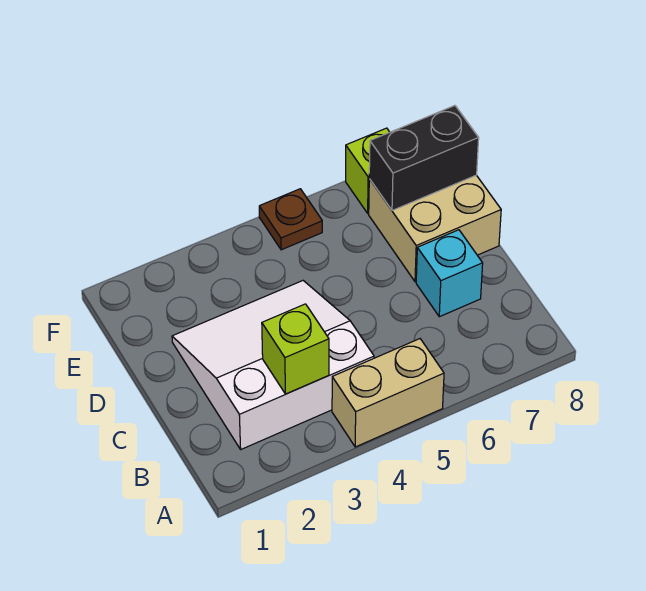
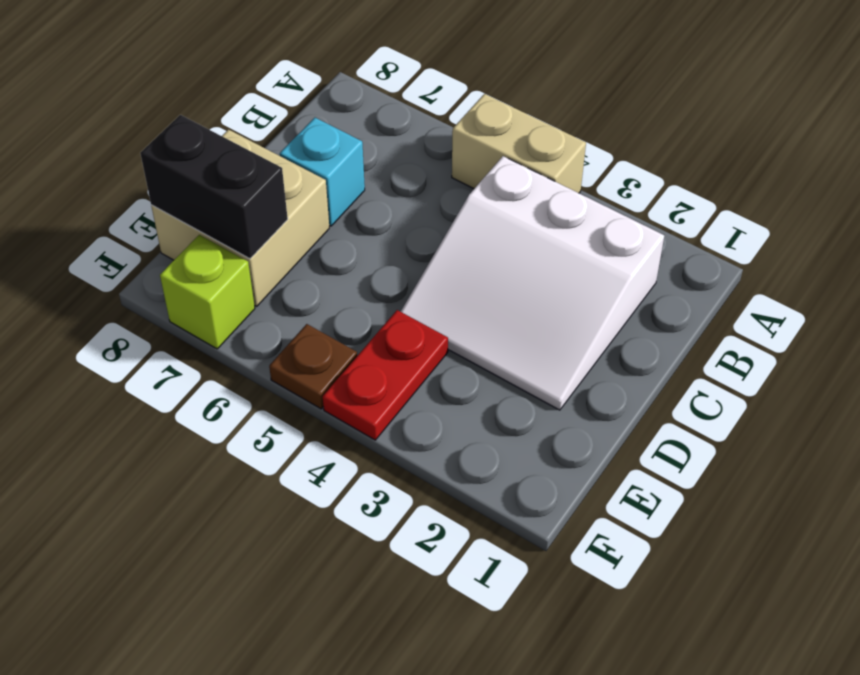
lime 1x1 brick [262,304,329,394] -> none
none -> red 1x2 plate [323,310,448,440]

